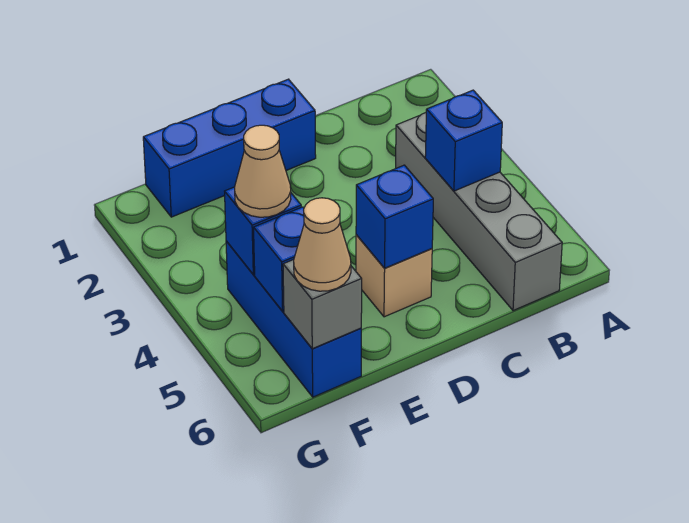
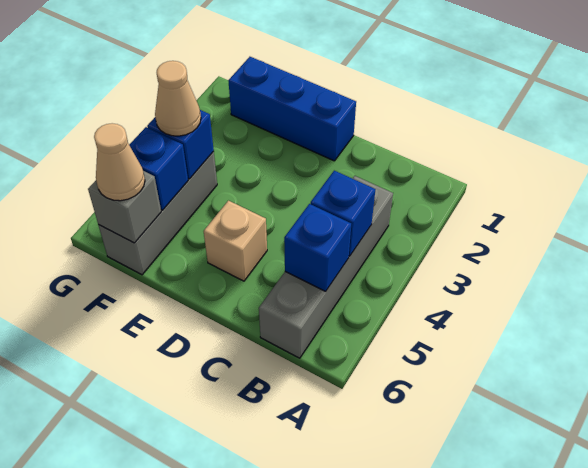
blue 1x1 brick [356,165,433,268] -> blue 1x1 brick moved to [284,204,351,291]
blue 1x3 brick [226,241,361,397] -> grey 1x3 brick [99,152,217,275]

